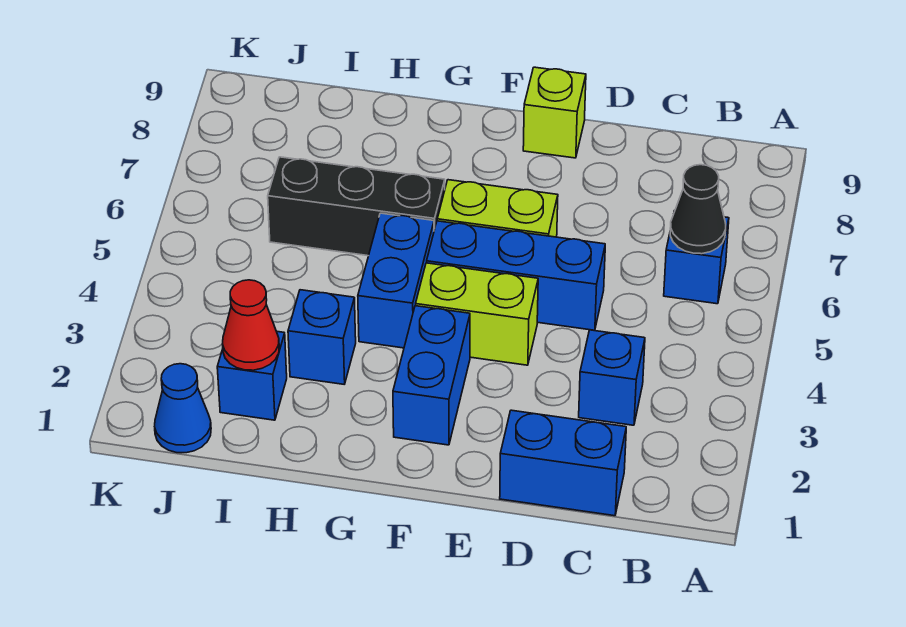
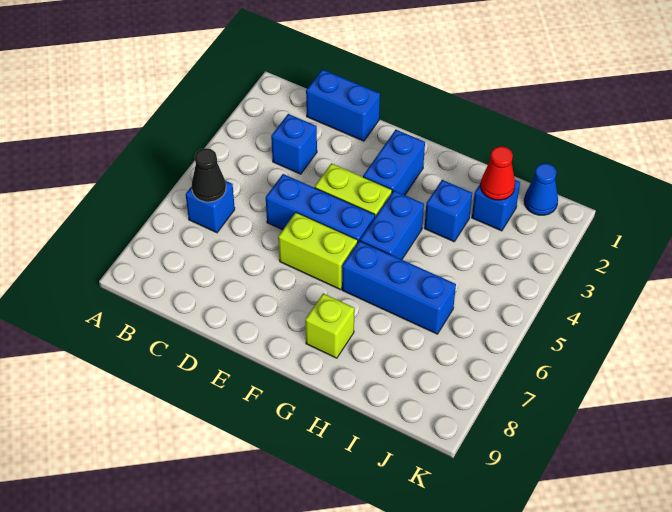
lime 1x1 brick [523,67,586,158] -> lime 1x1 brick moved to [305,293,354,358]
black 1x3 brick [268,157,445,256] -> blue 1x3 brick [342,241,456,334]

